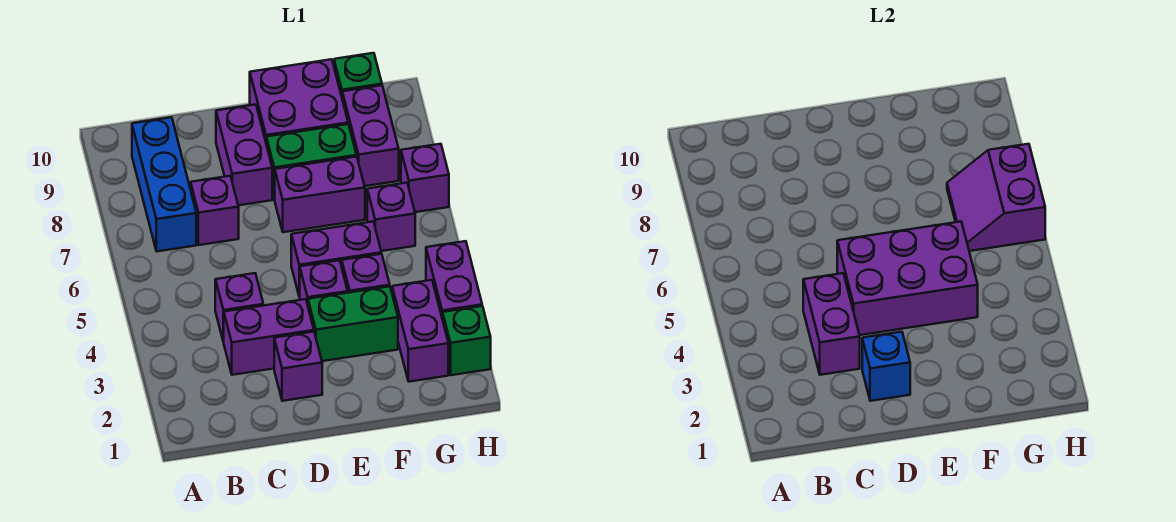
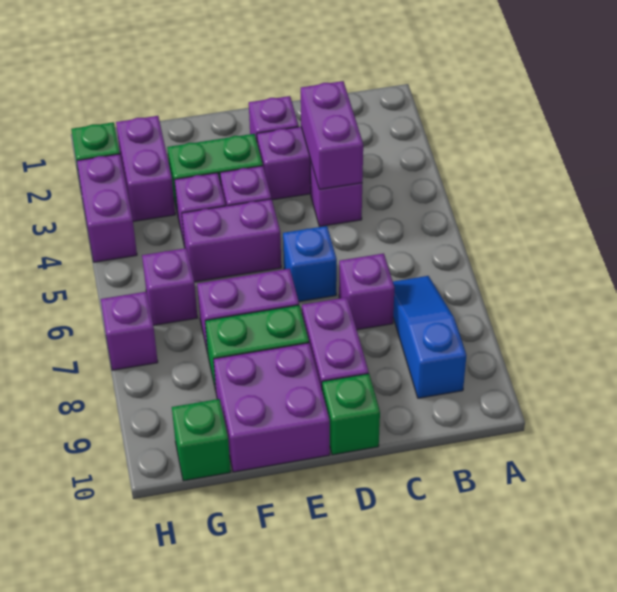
blue 1x3 brick [132,117,196,251] -> blue 1x3 slope [393,276,467,398]
blue 1x1 brick [862,332,910,401] -> blue 1x1 brick moved to [283,226,337,302]
purple 2x3 brick [837,222,978,335] -> none
none -> green 1x1 brick [322,374,380,455]
purple 2x2 slope [947,144,1045,251] -> none
purple 1x2 brick [342,85,399,186] -> none

